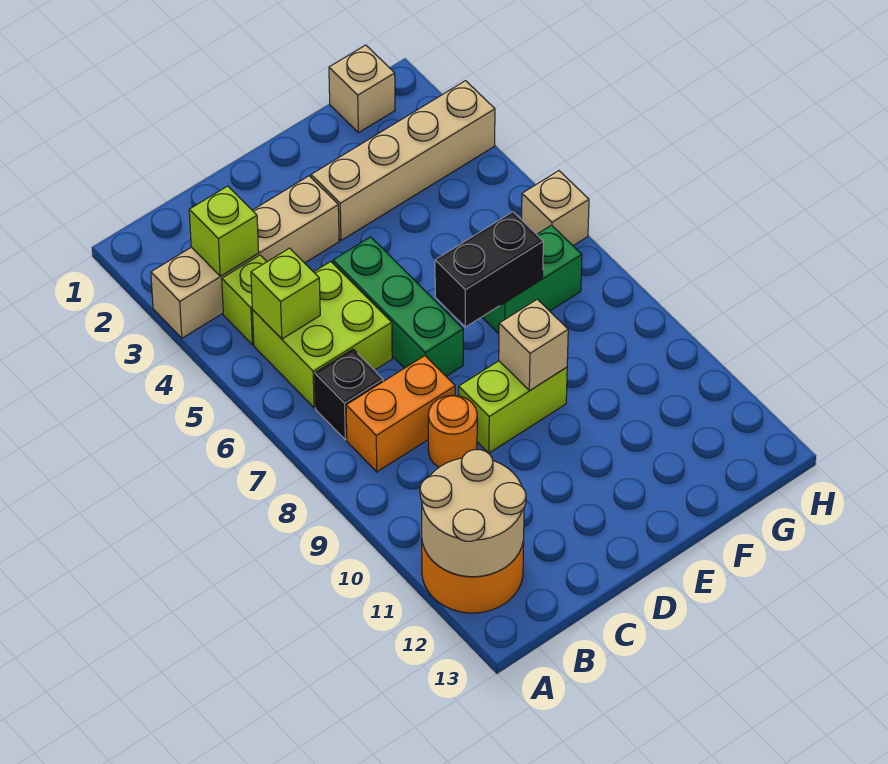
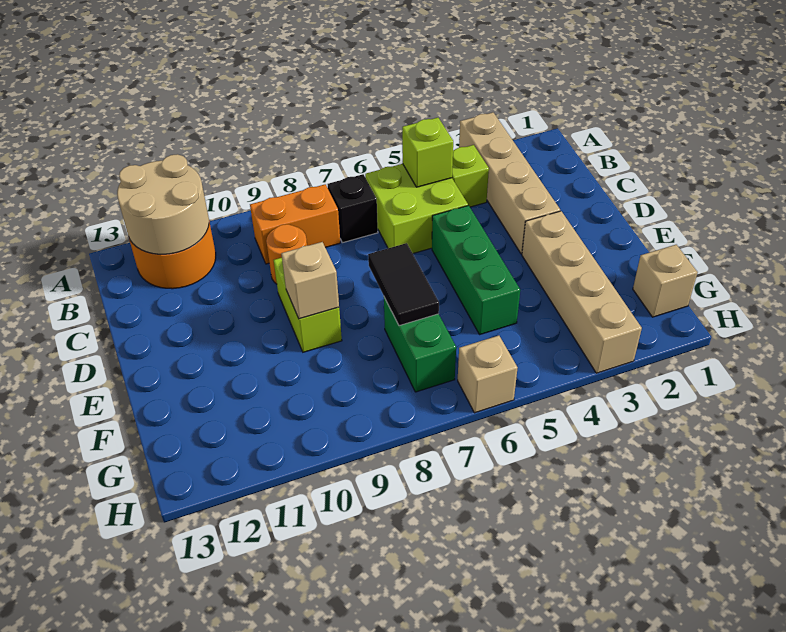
lime 1x1 brick [189,186,259,276] -> none
orange 1x2 brick [346,356,455,472] -> orange 1x2 brick turned to [250,184,340,264]
green 1x3 brick [333,237,463,376] -> green 1x3 brick turned to [432,205,520,334]
black 1x2 brick [435,212,543,327] -> black 1x2 tile [368,243,439,326]

